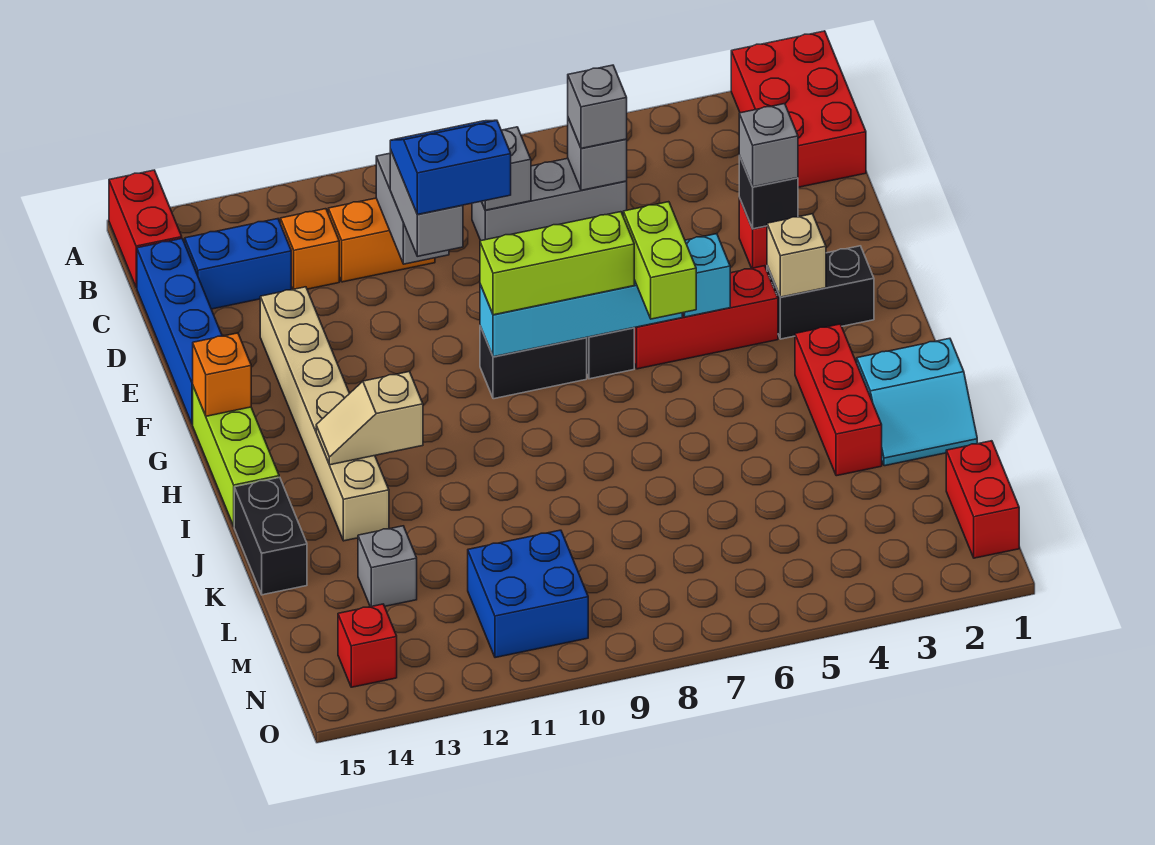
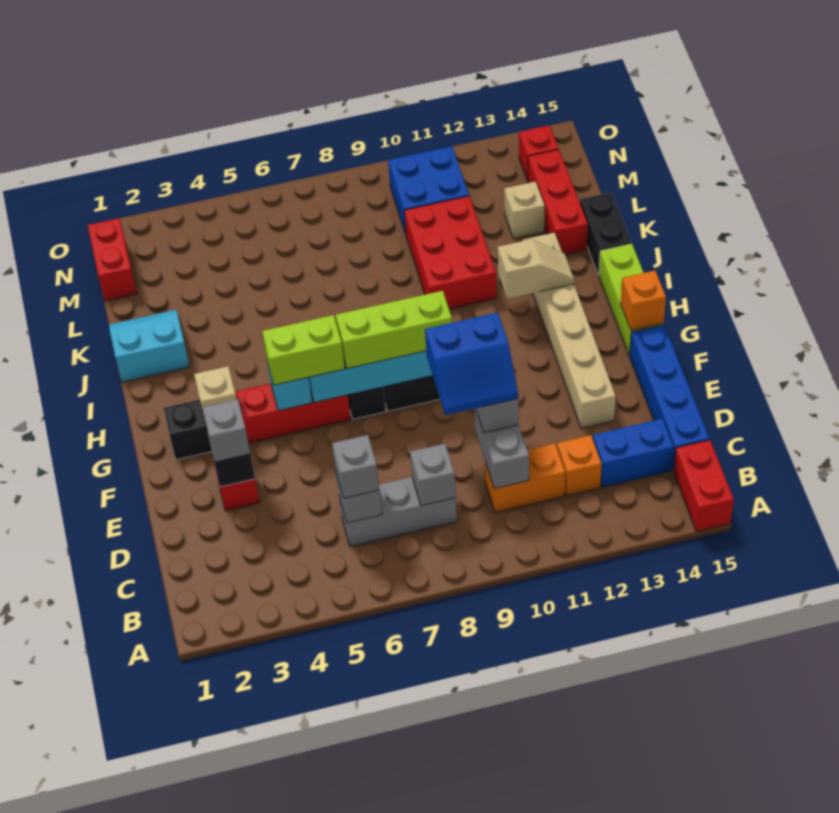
red 2x3 brick [731,31,866,187] -> red 2x3 brick moved to [404,196,497,309]
lime 1x2 brick [623,202,696,319] -> lime 1x2 brick turned to [262,315,345,385]
red 1x3 brick [795,324,882,476] -> red 1x3 brick moved to [528,150,588,255]
grey 1x1 brick [358,526,417,607] -> tan 1x1 brick [504,182,545,239]

